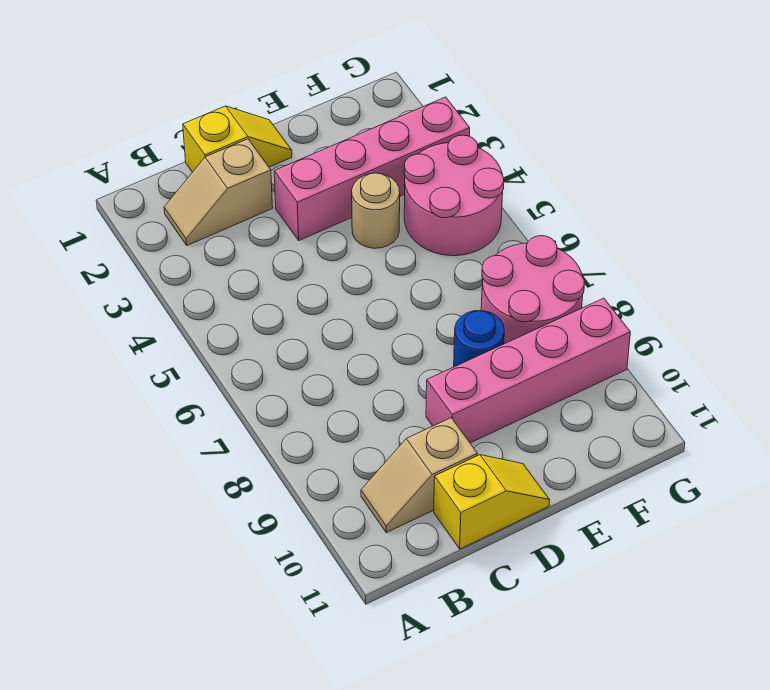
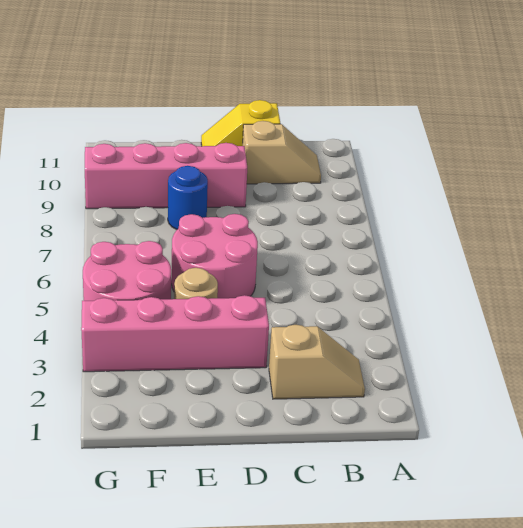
yellow 1x2 slope [183,106,292,172] -> none
pink 2x2 round brick [481,236,584,344] -> pink 2x2 round brick moved to [171,214,258,298]

